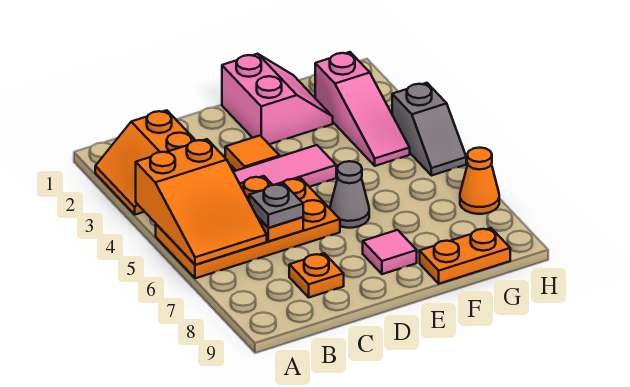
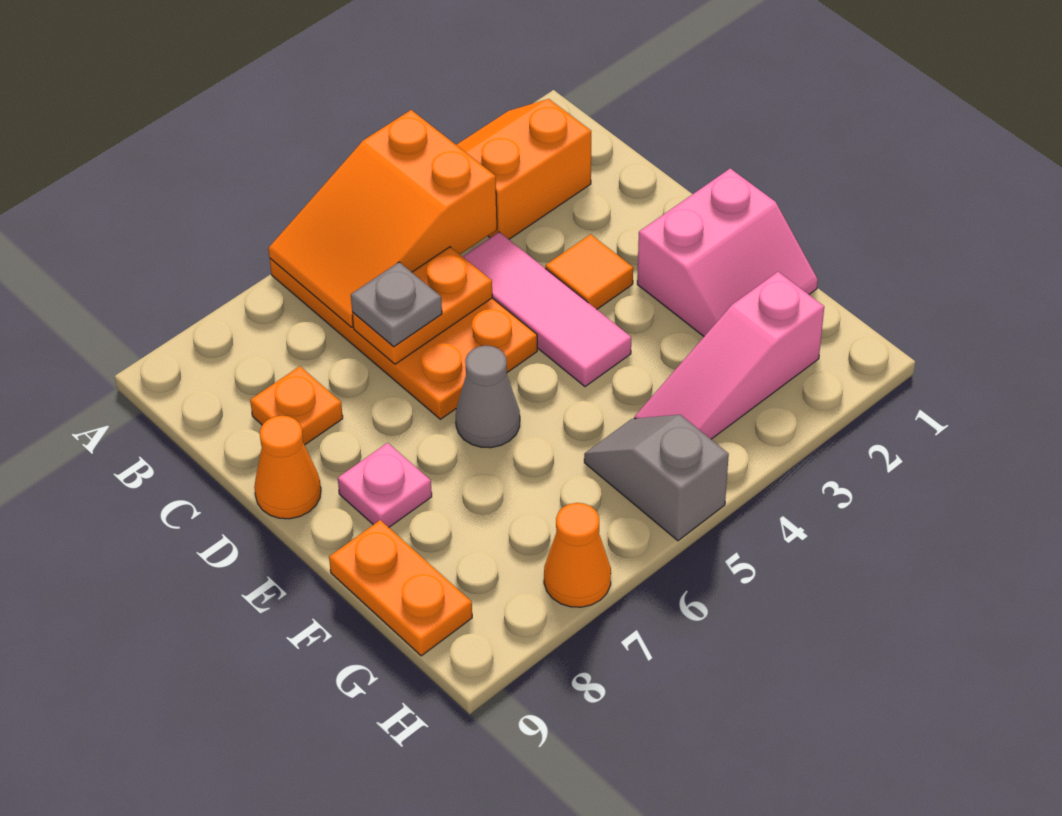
none -> orange 1x1 cone [254,416,321,519]
pink 1x1 tile [363,230,417,274] -> pink 1x1 plate [338,443,432,527]
grey 1x2 slope [392,83,466,176] -> grey 1x2 slope turned to [584,415,729,541]

